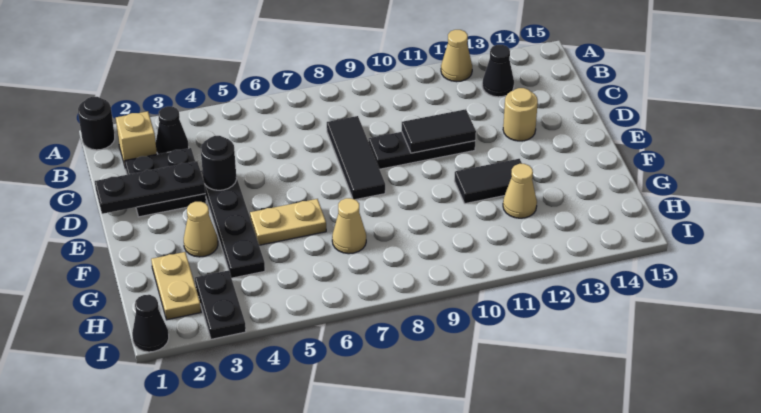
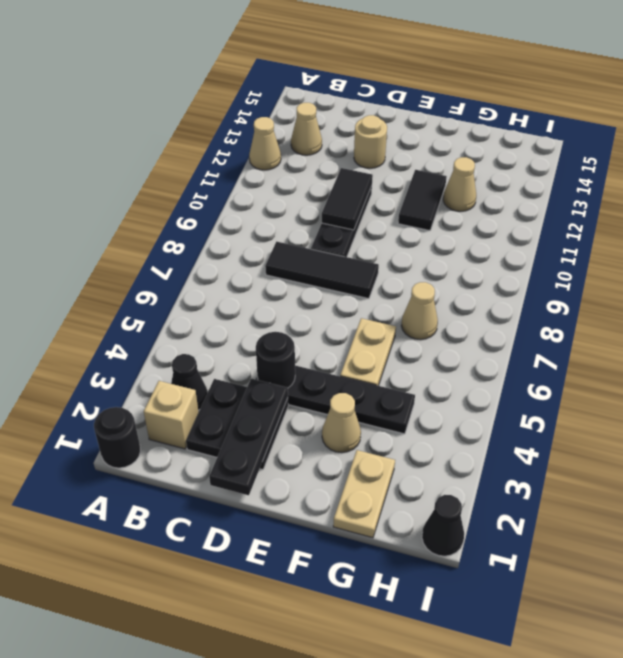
black 1x1 cone [482,45,514,97] -> tan 1x1 cone [291,103,322,155]
tan 1x2 plate [151,252,201,320] -> tan 1x2 plate turned to [333,450,395,538]
black 1x2 plate [195,270,246,339] -> none

